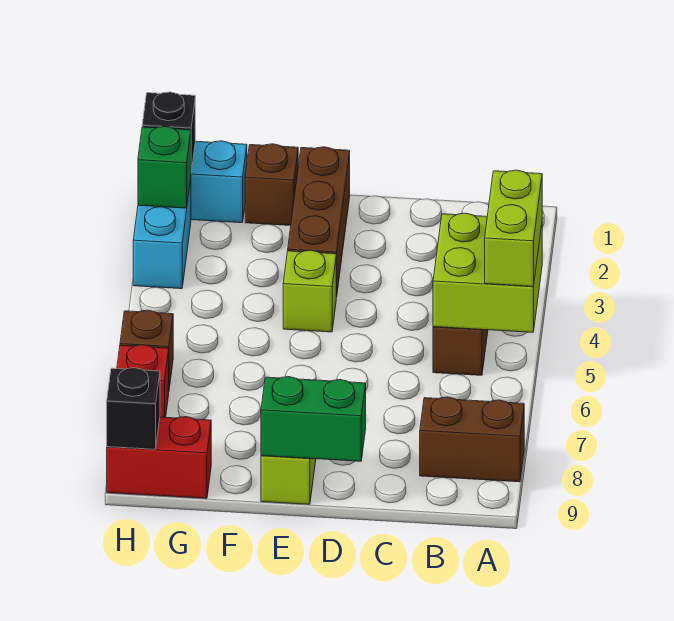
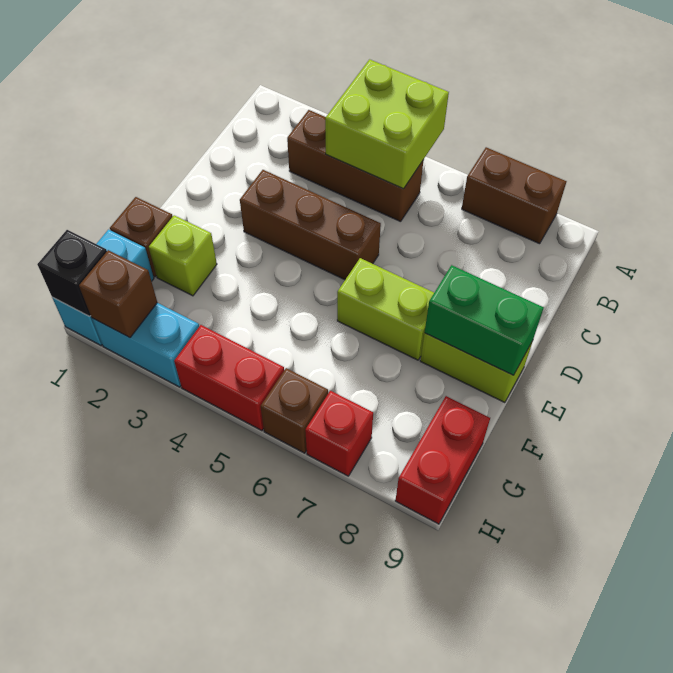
lime 1x2 brick [485,170,542,286] -> lime 1x2 brick moved to [337,258,434,360]
brown 1x2 brick [420,397,524,482] -> brown 1x2 brick turned to [462,147,567,244]
green 1x2 brick [261,377,366,461] -> green 1x2 brick turned to [425,265,544,375]
brown 1x3 brick [288,147,350,297] -> brown 1x3 brick moved to [240,170,381,280]
lime 1x1 brick [283,250,336,332] -> lime 1x1 brick moved to [149,215,217,296]
green 1x1 brick [138,126,191,208] -> brown 1x1 brick [79,250,157,338]
none -> red 1x2 brick [174,325,284,430]
black 1x1 brick [107,368,160,449] -> none

